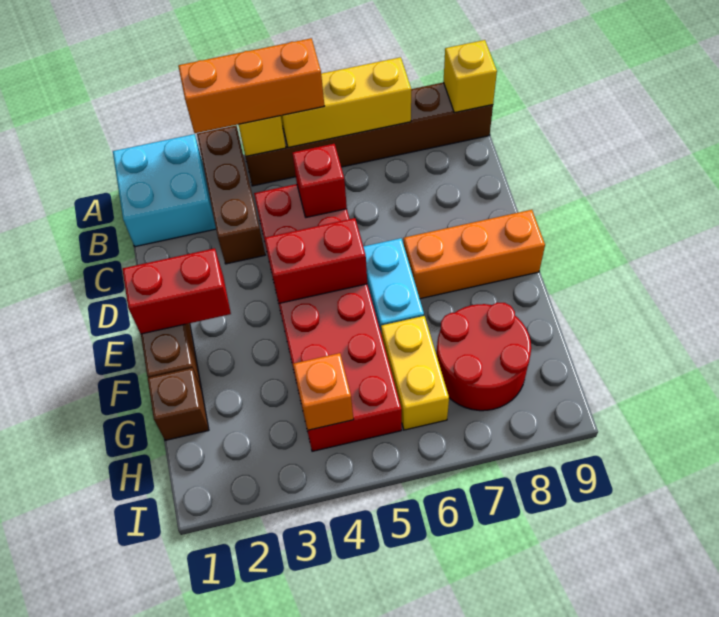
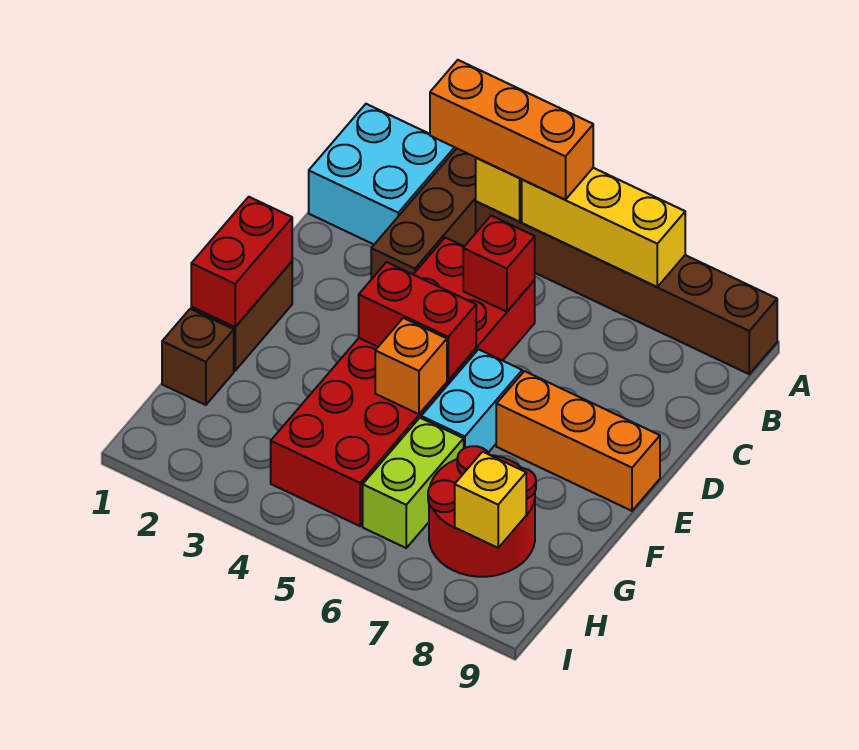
yellow 1x1 brick [444,40,497,113] -> yellow 1x1 brick moved to [455,452,526,548]
red 1x2 brick [122,248,231,334] -> red 1x2 brick turned to [191,197,292,327]
yellow 1x2 brick [381,316,449,430] -> lime 1x2 brick [363,418,464,548]
orange 1x1 brick [293,353,353,430] -> orange 1x1 brick moved to [375,318,447,414]

